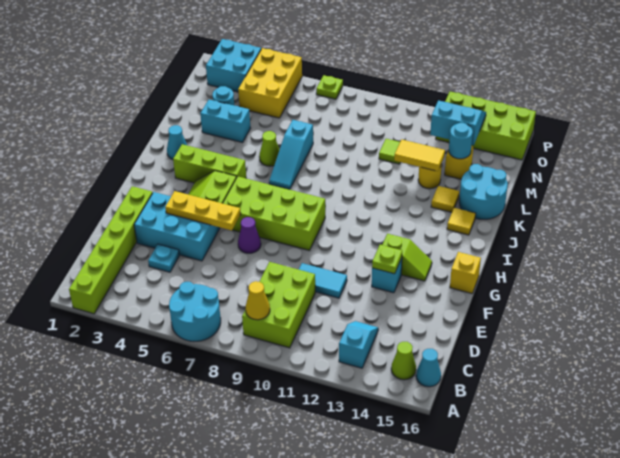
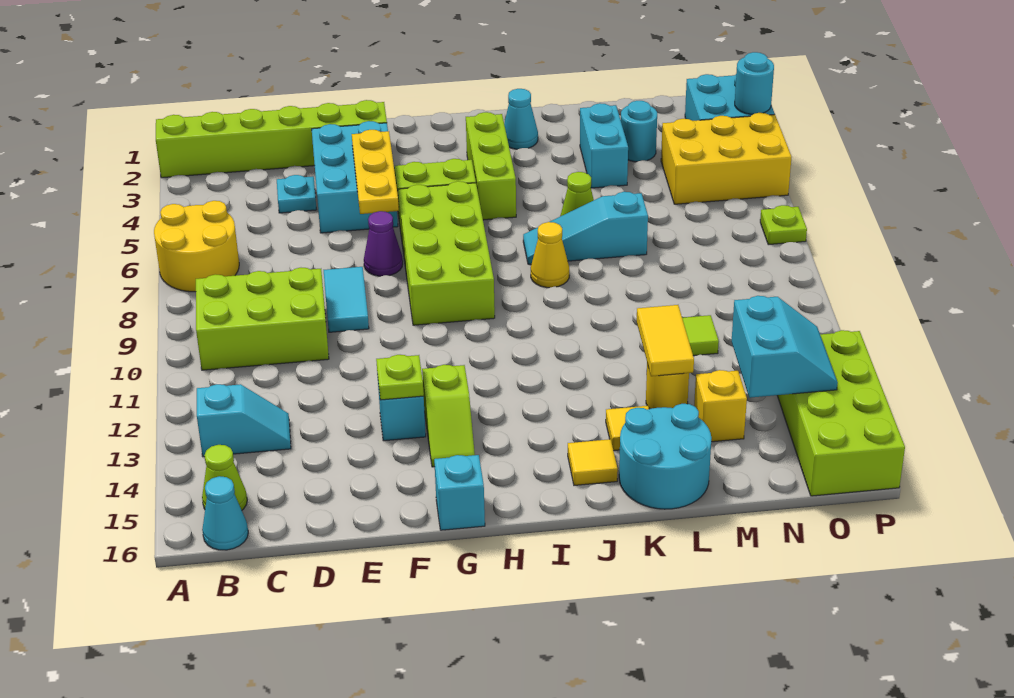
cyan 2x2 round brick [169,282,221,341] -> yellow 2x2 round brick [154,201,239,292]
yellow 1x1 cone [246,281,270,320] -> yellow 1x1 cone moved to [531,222,569,288]
cyan 1x2 tile [299,263,347,298] -> cyan 1x2 tile moved to [324,267,369,332]
yellow 1x1 brick [450,252,481,294] -> cyan 1x1 brick [434,455,485,530]
cyan 1x1 round brick [449,123,473,159] -> cyan 1x1 round brick moved to [735,52,774,114]

